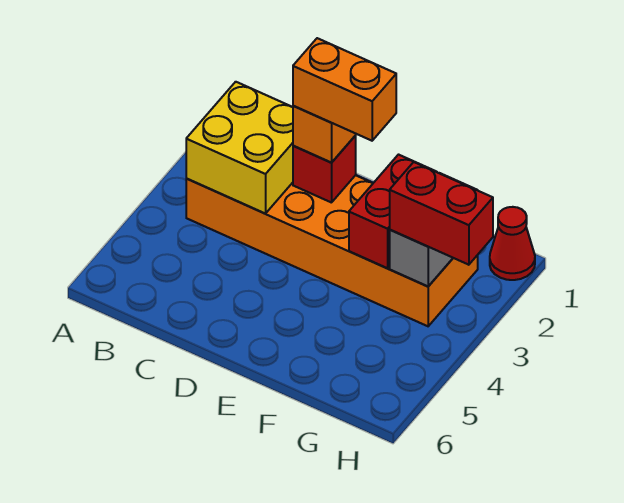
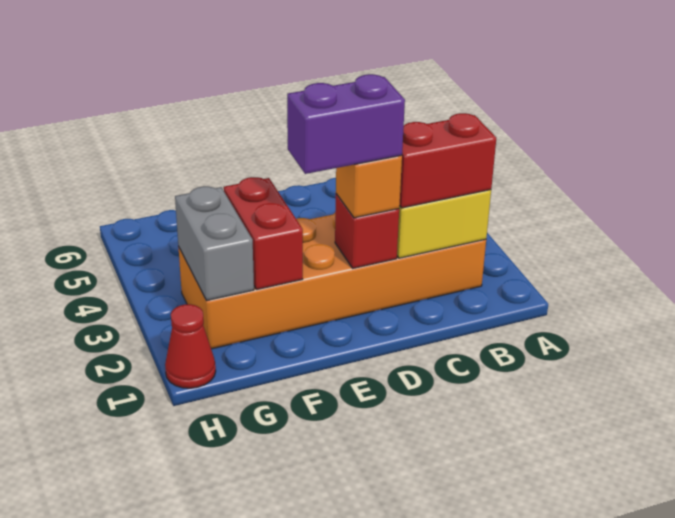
orange 1x2 brick [293,38,396,141] -> purple 1x2 brick [287,74,405,174]
red 1x2 brick [390,162,493,265] -> red 1x2 brick moved to [400,113,496,208]

